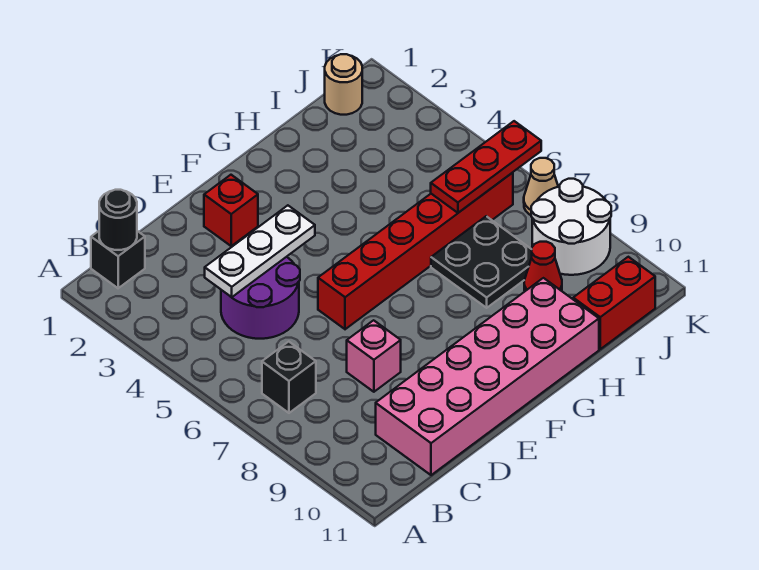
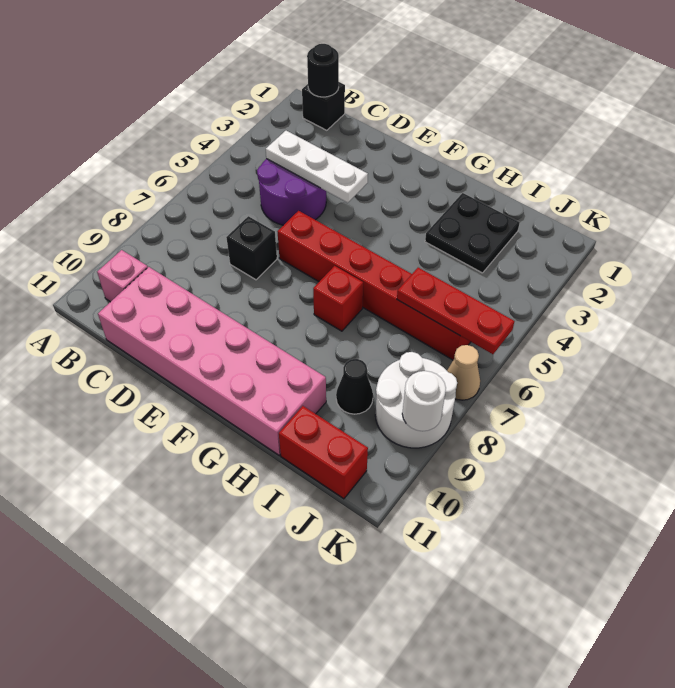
black 1x1 brick [262,342,316,413] -> black 1x1 brick moved to [226,216,277,280]
pink 1x1 brick [347,320,401,392] -> pink 1x1 brick moved to [97,250,148,302]
red 1x1 brick [204,175,258,246] -> red 1x1 brick moved to [313,266,363,331]
black 2x2 plate [431,216,532,308] -> black 2x2 plate moved to [425,193,520,273]
red 1x1 cone [524,242,562,291] -> black 1x1 cone [336,359,373,414]
tan 1x1 round brick [325,54,362,115] -> none
none -> white 1x1 round brick [402,371,446,431]

